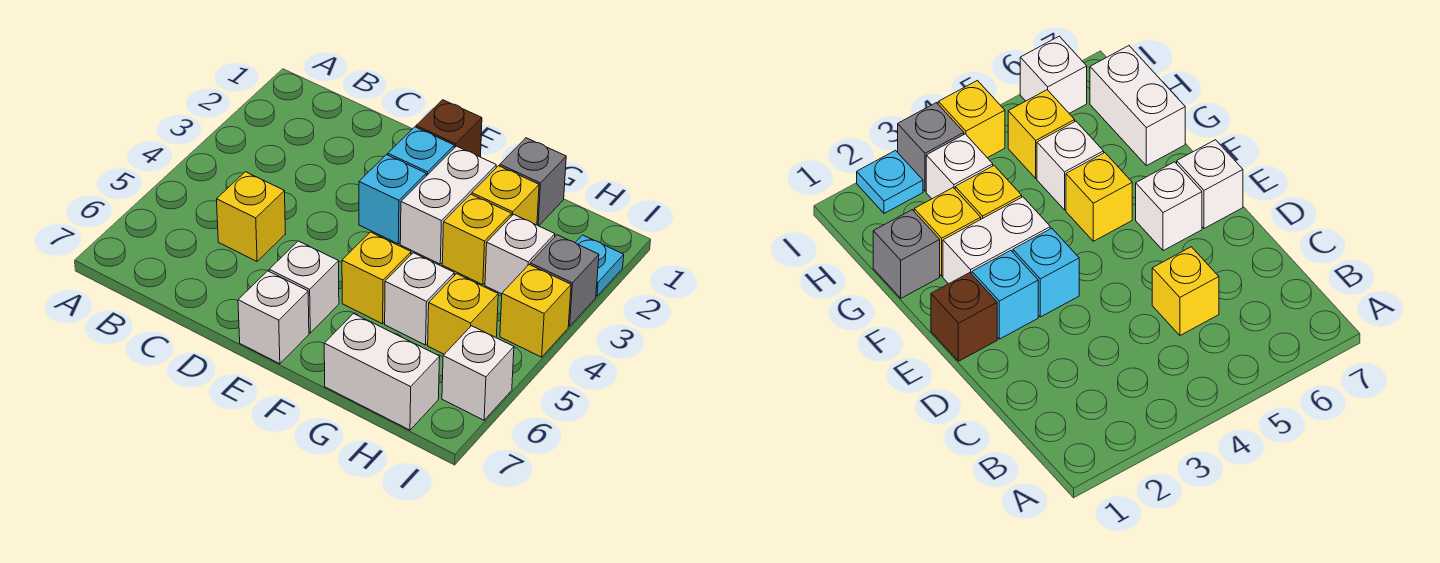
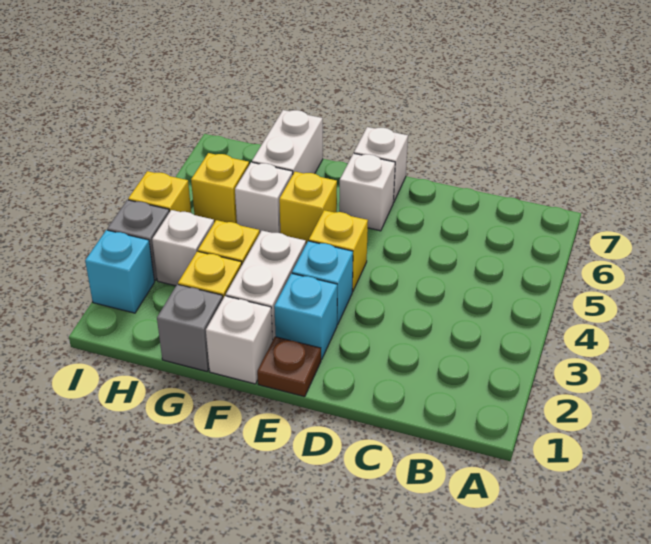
yellow 1x1 brick [217,172,285,261] -> yellow 1x1 brick moved to [309,210,368,292]
brown 1x1 brick [416,100,482,157] -> brown 1x1 plate [257,337,321,397]
white 1x2 brick [324,314,440,430] -> white 1x2 brick turned to [252,110,323,174]
cyan 1x1 plate [575,235,624,296] -> cyan 1x1 brick [85,230,154,313]
white 1x1 brick [442,326,514,420] -> white 1x1 brick moved to [206,296,273,384]

